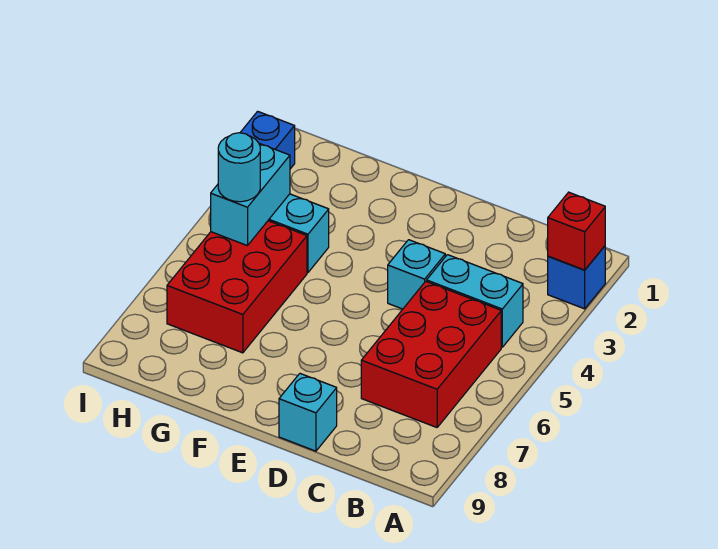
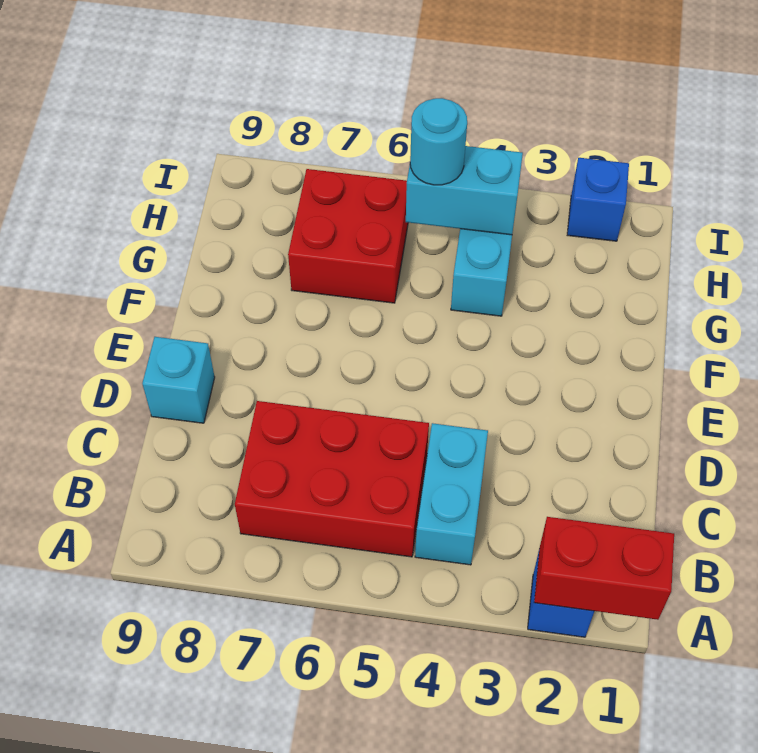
red 1x1 brick [548,192,605,270] -> red 1x2 brick [534,517,674,620]
cyan 1x1 brick [388,240,445,309] -> none
red 2x3 brick [167,221,307,353] -> red 2x2 brick [288,169,408,303]

